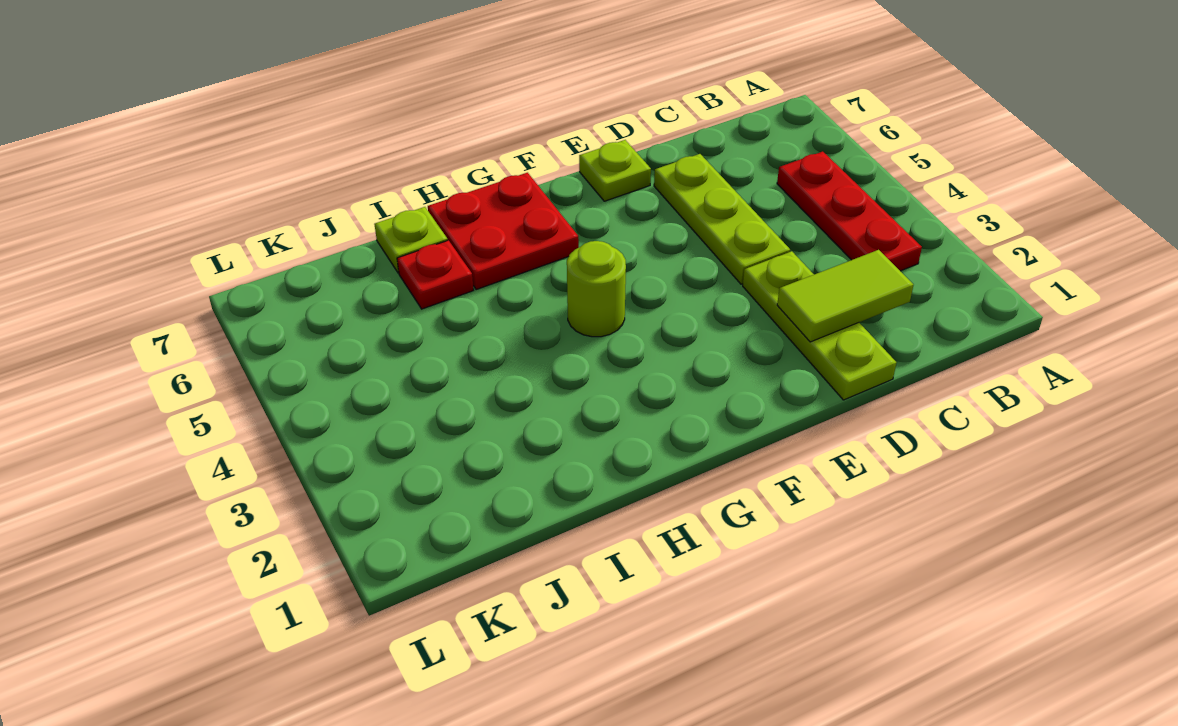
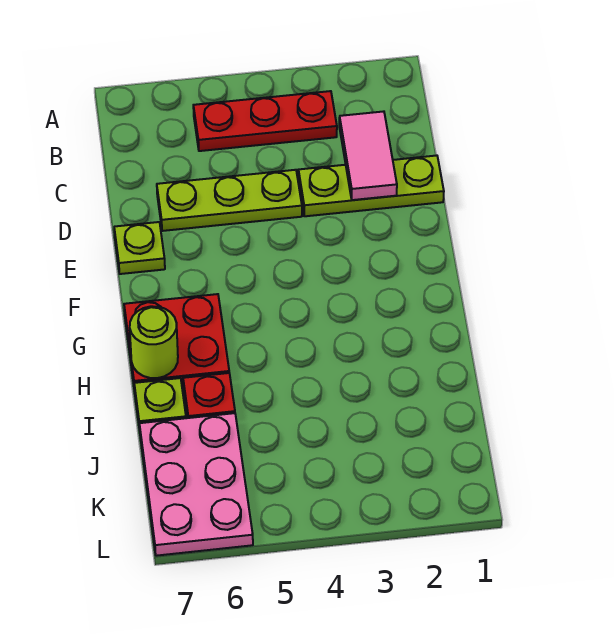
lime 1x2 tile [777,250,913,342] -> pink 1x2 tile [339,111,397,200]
lime 1x1 round brick [567,241,626,337] -> lime 1x1 round brick moved to [130,306,178,378]
none -> pink 2x3 plate [139,413,253,556]

